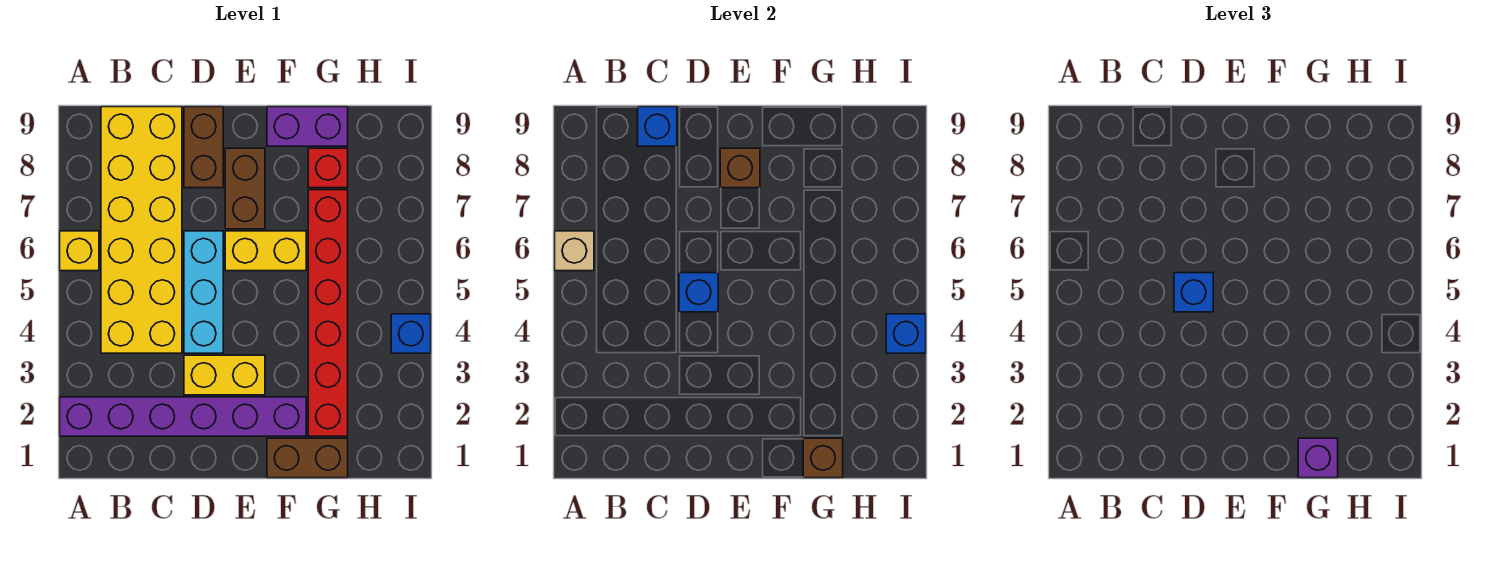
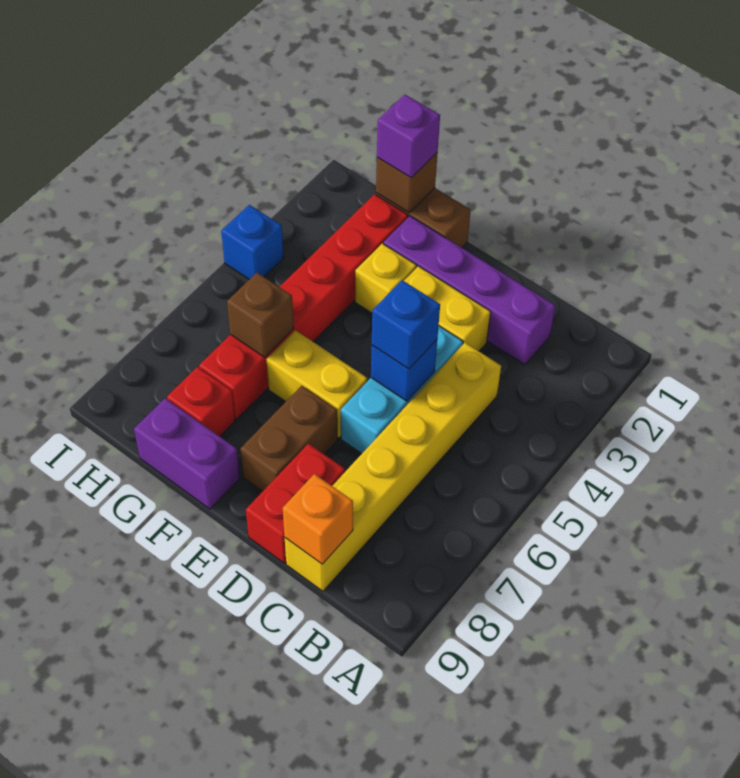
purple 1x6 brick [60,397,306,436] -> purple 1x4 brick [384,216,555,365]
yellow 1x1 brick [60,231,99,271] -> yellow 1x1 brick moved to [355,243,417,313]
tan 1x1 brick [555,231,594,271] -> none
yellow 2x6 brick [101,107,182,353] -> yellow 1x6 brick [285,343,501,591]
blue 1x1 brick [638,107,677,146] -> orange 1x1 brick [283,474,353,564]
brown 1x2 brick [184,107,223,188] -> red 1x2 brick [246,444,345,563]
brown 1x1 brick [720,148,760,188] -> brown 1x1 brick moved to [227,273,294,357]
blue 1x1 brick [886,314,926,353] -> none

